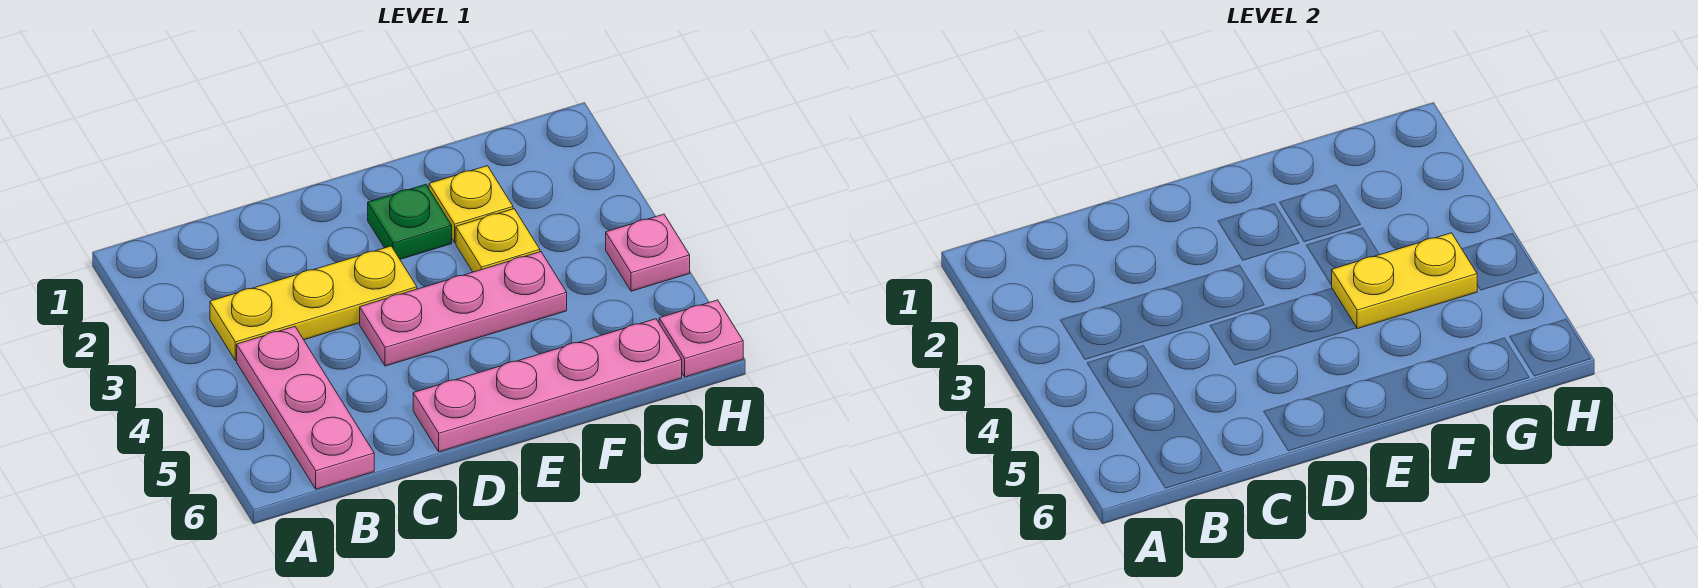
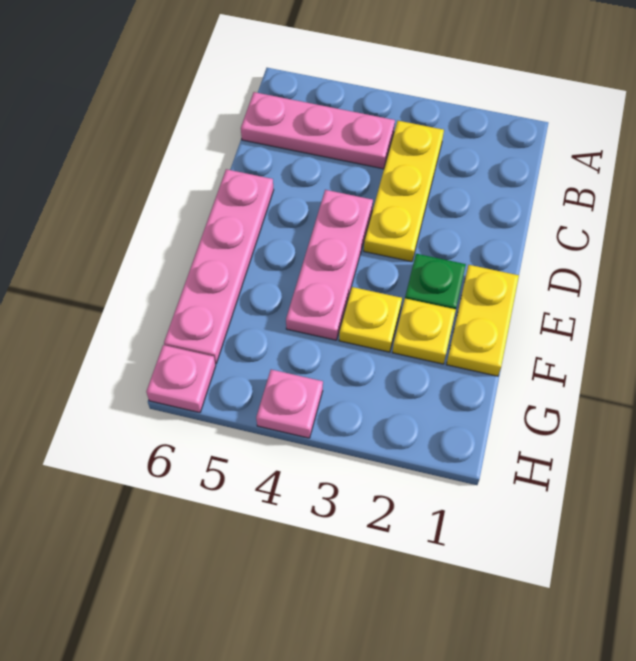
yellow 1x2 plate [1331,233,1477,329] -> yellow 1x2 plate moved to [446,265,519,376]

